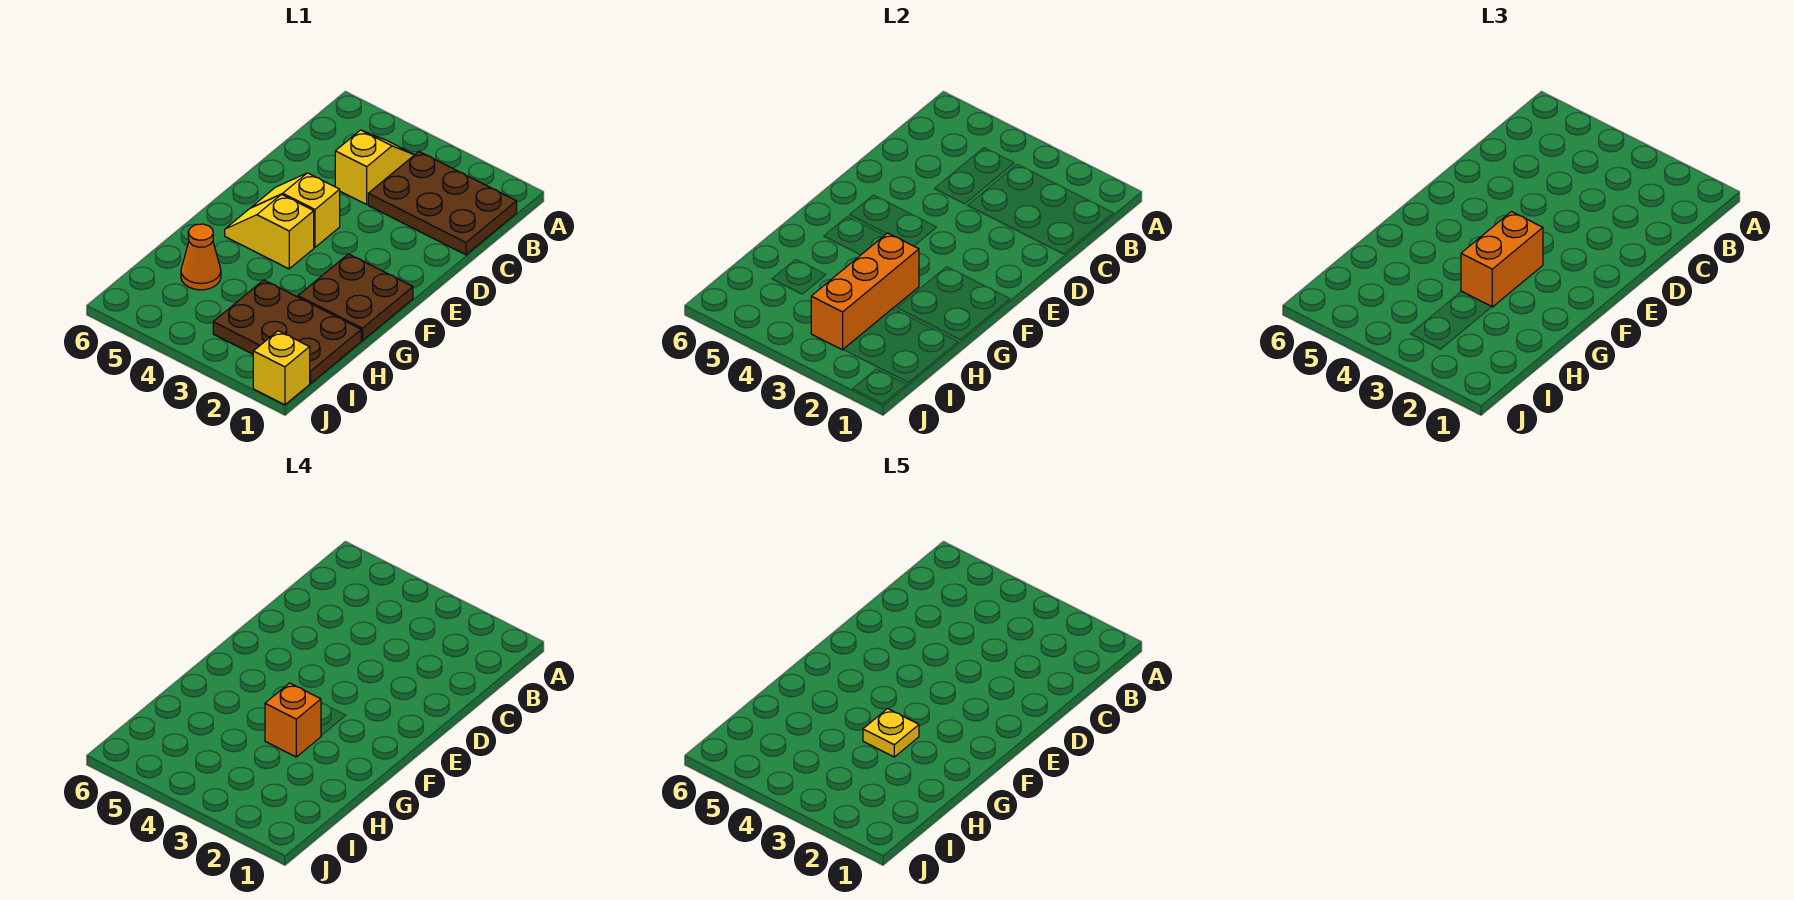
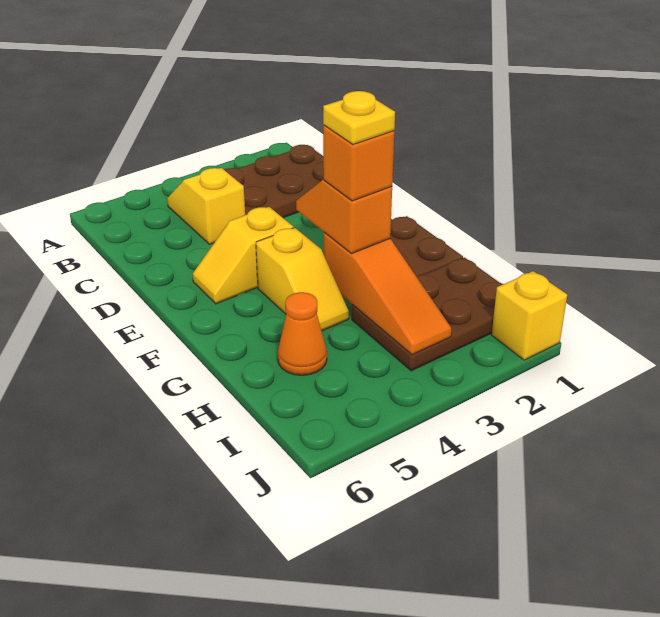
orange 1x2 brick [1461,212,1543,307] -> orange 1x2 slope [296,180,392,254]
yellow 1x2 slope [225,194,314,269] -> yellow 1x2 slope turned to [256,228,349,331]
orange 1x3 brick [811,233,919,350] -> orange 1x3 slope [324,232,451,355]

